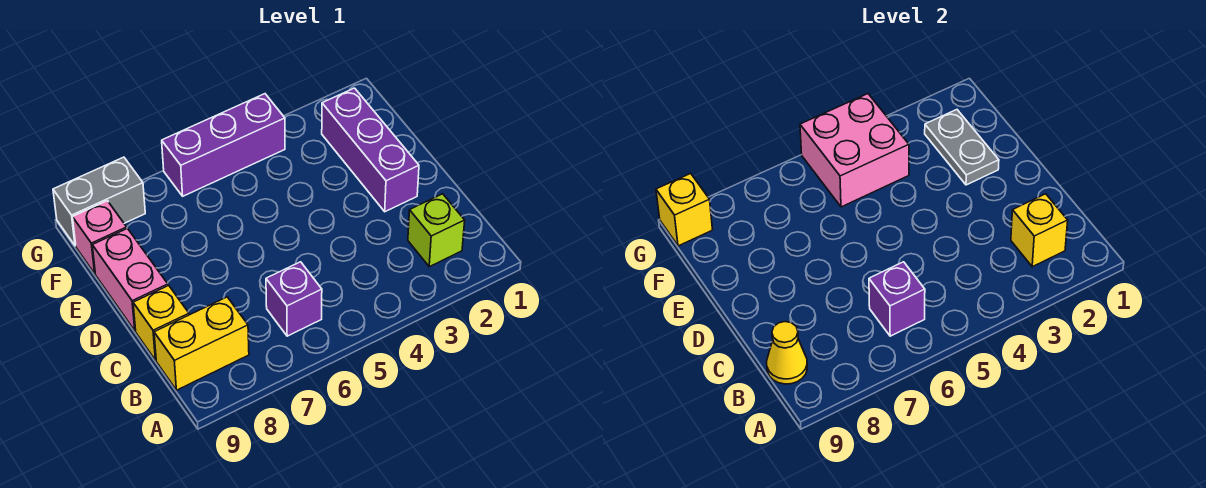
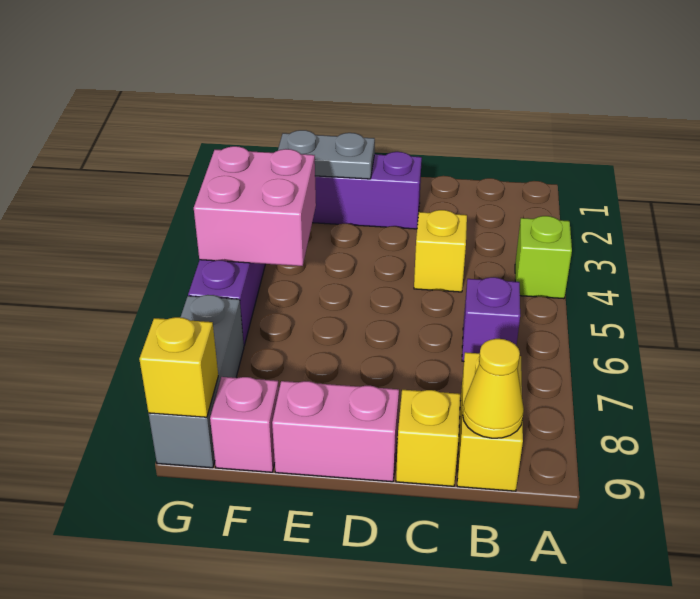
lime 1x1 brick [408,194,465,267] -> lime 1x1 brick moved to [515,216,572,299]
yellow 1x1 brick [1011,194,1068,267] -> yellow 1x1 brick moved to [414,210,467,292]
purple 1x1 brick [869,262,925,336] -> none
grey 1x2 brick [53,157,145,246] -> grey 1x3 brick [149,295,244,468]

